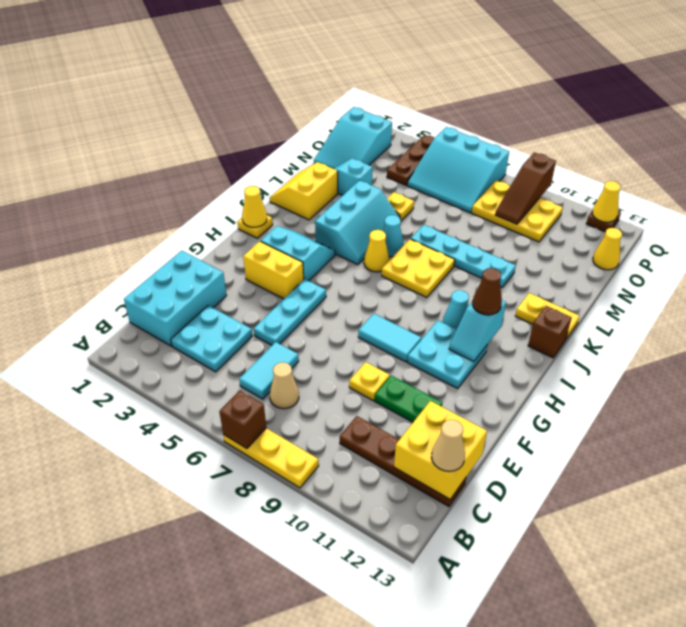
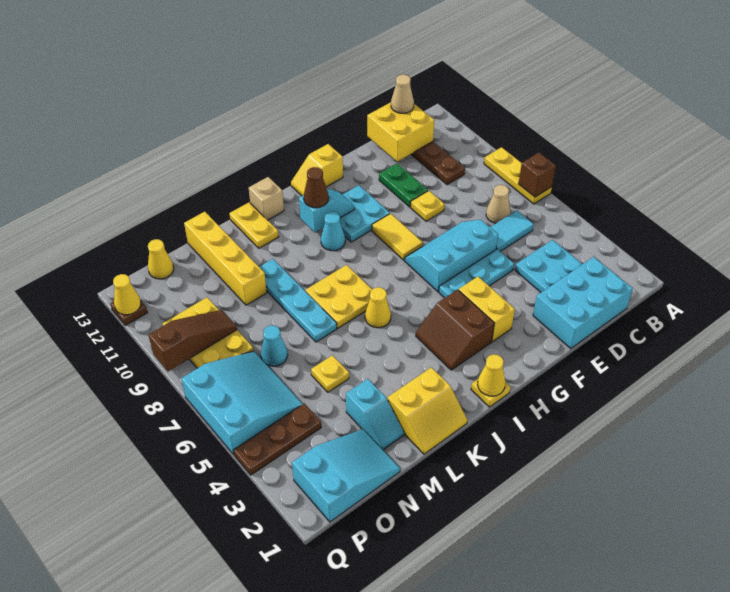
cyan 1x2 tile [358,314,421,362] -> yellow 1x2 tile [372,214,423,260]
none -> yellow 1x2 slope [291,144,343,196]
cyan 2x2 slope [261,226,335,281] -> brown 2x2 slope [416,290,494,370]
cyan 2x3 slope [315,180,400,265] -> cyan 2x3 slope moved to [405,220,498,292]
brown 1x1 brick [528,306,572,358] -> tan 1x1 brick [249,177,284,220]
cyan 1x1 cone [383,215,404,257] -> cyan 1x1 cone moved to [261,325,288,366]
none -> yellow 1x4 brick [184,212,267,305]

